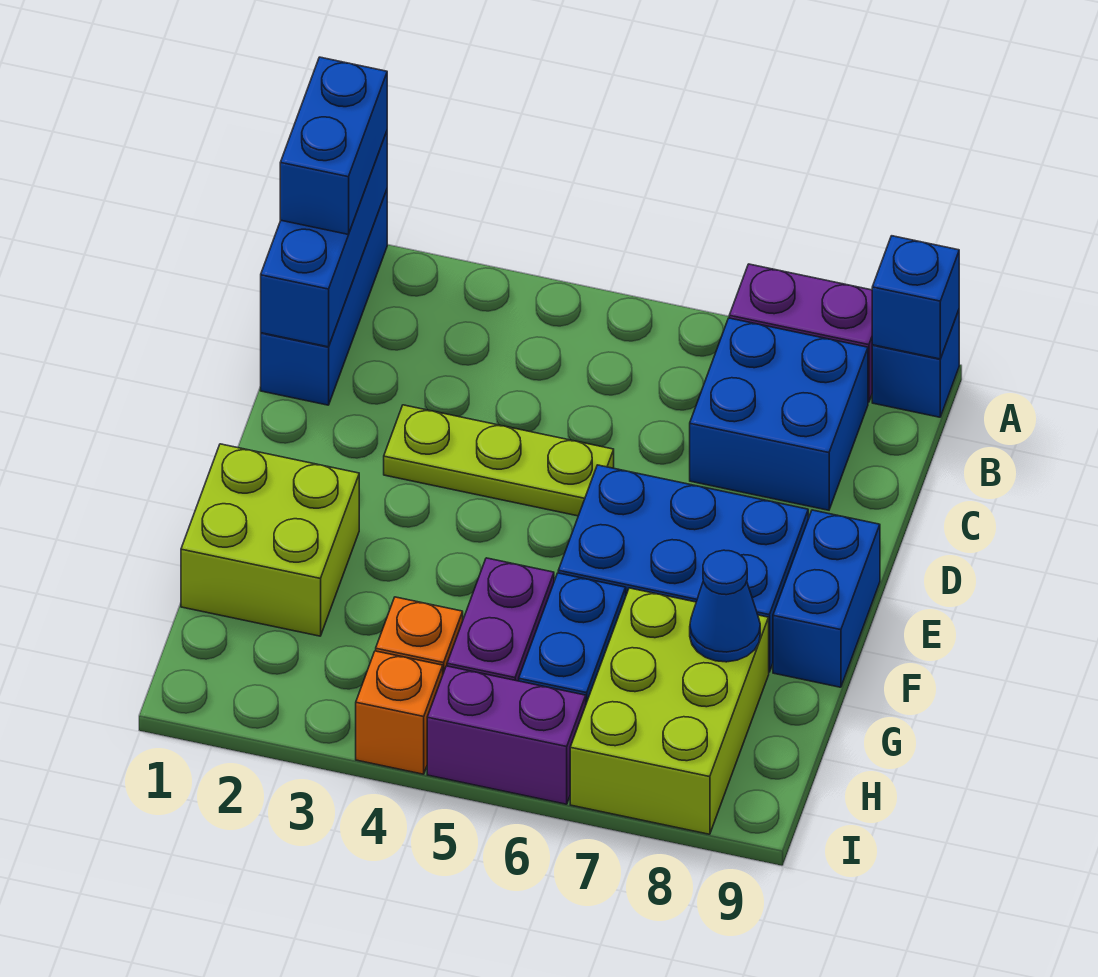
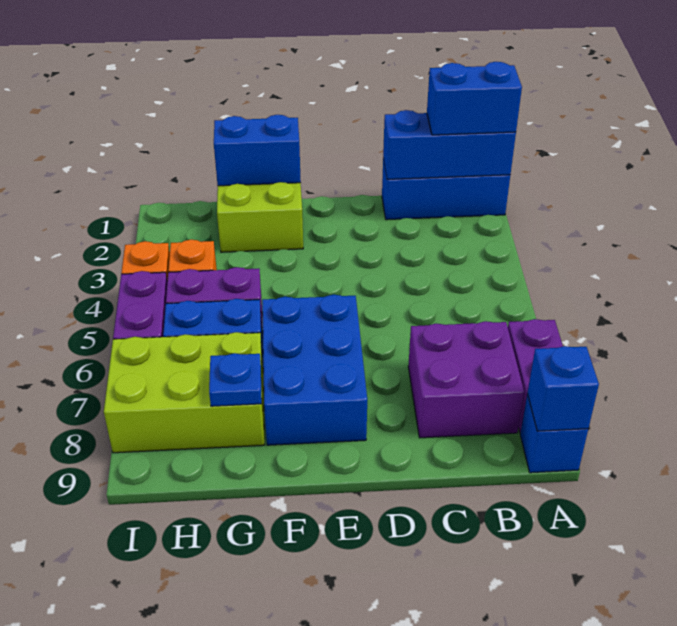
blue 2x2 brick [690,318,868,510] -> purple 2x2 brick [408,321,524,438]
lime 1x3 plate [384,405,614,516] -> none
blue 1x2 brick [773,510,880,687] -> blue 1x2 brick moved to [214,115,301,186]
blue 1x1 cone [690,550,760,662] -> blue 1x1 plate [209,353,262,406]

